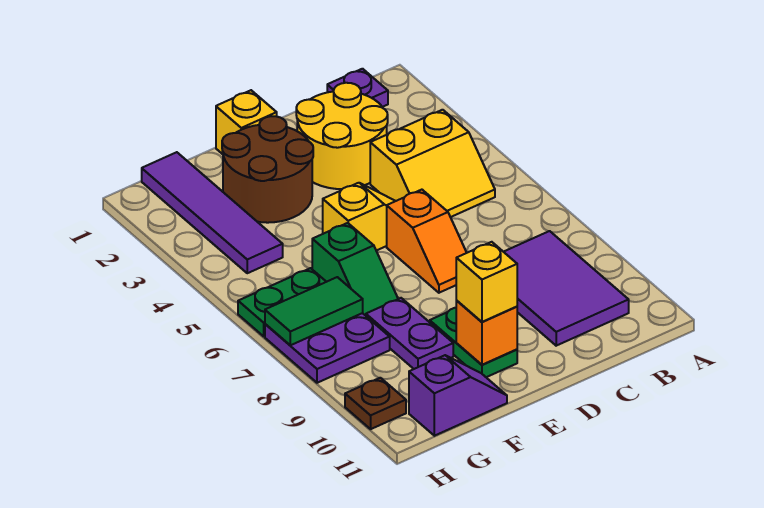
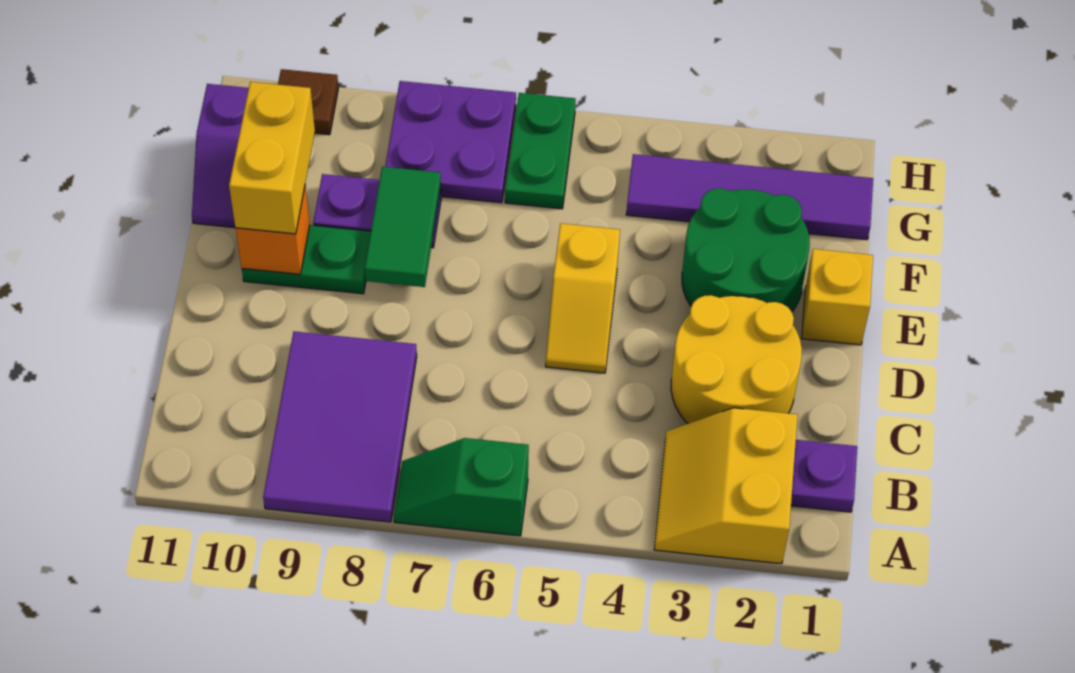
yellow 2x2 slope [370,110,495,217] -> yellow 2x2 slope moved to [654,408,798,564]
purple 2x3 tile [504,231,629,346] -> purple 2x3 tile turned to [263,331,417,522]
orange 1x2 slope [387,190,467,293] -> none
brown 2x2 round brick [222,116,313,223] -> green 2x2 round brick [682,188,810,312]
yellow 1x1 brick [456,242,517,322] -> yellow 1x2 brick [229,82,315,234]
green 1x2 slope [312,223,398,316] -> green 1x2 slope moved to [394,438,529,536]
green 1x2 tile [265,277,363,345] -> green 1x2 tile moved to [365,167,441,287]

